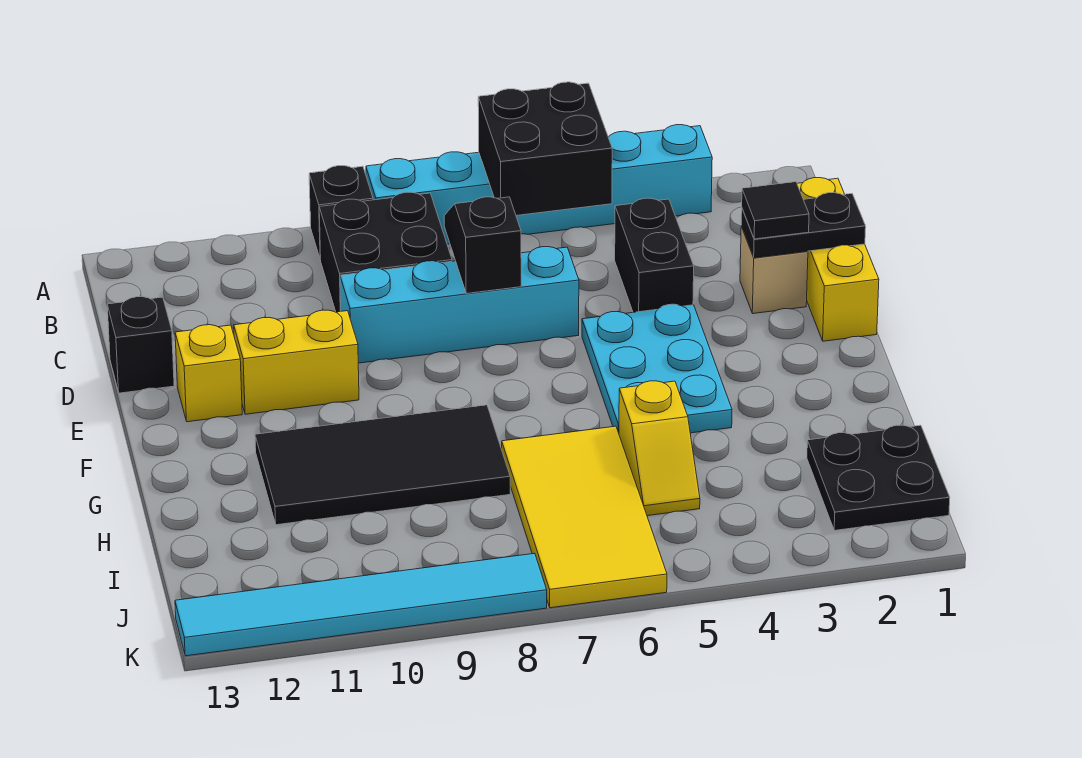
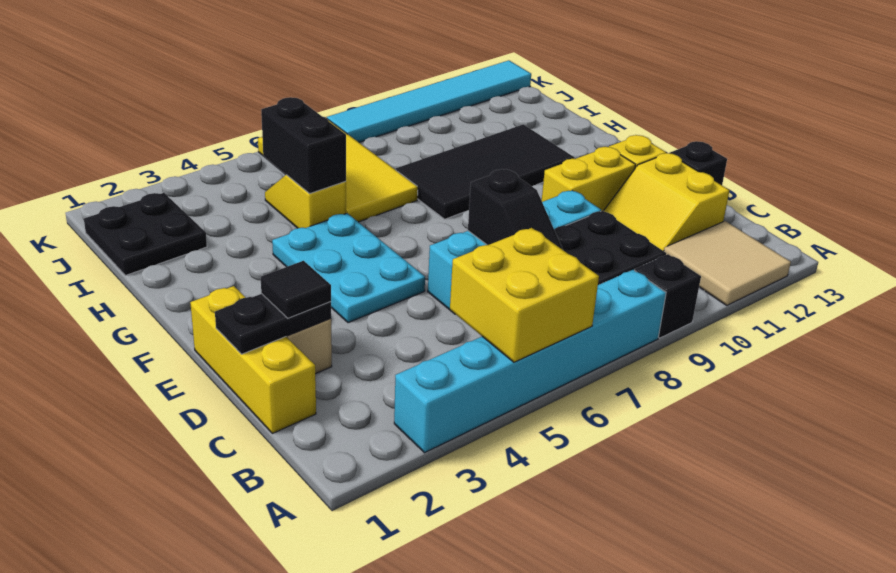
black 2x2 brick [478,82,612,216] -> yellow 2x2 brick [450,228,599,362]
none -> tan 2x2 tile [664,221,791,306]
black 1x2 brick [615,198,694,312] -> black 1x2 brick moved to [261,97,346,193]
none -> yellow 2x2 slope [604,153,730,251]

